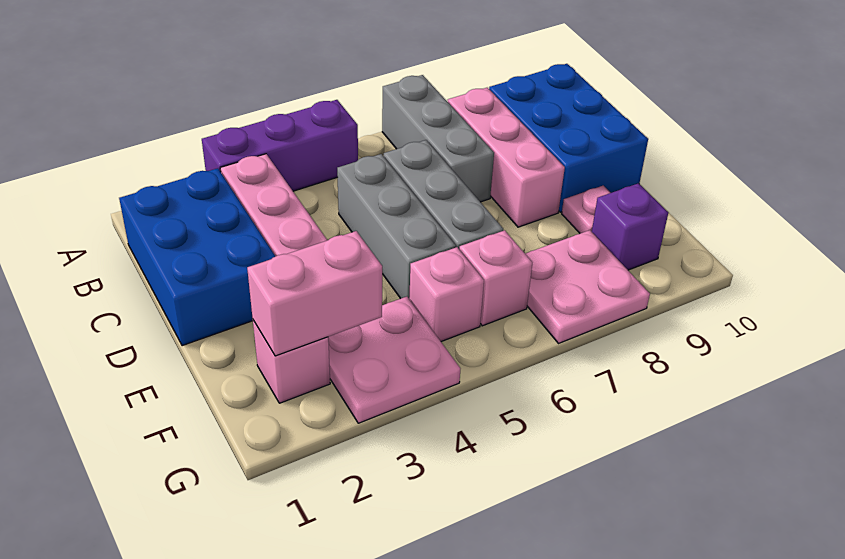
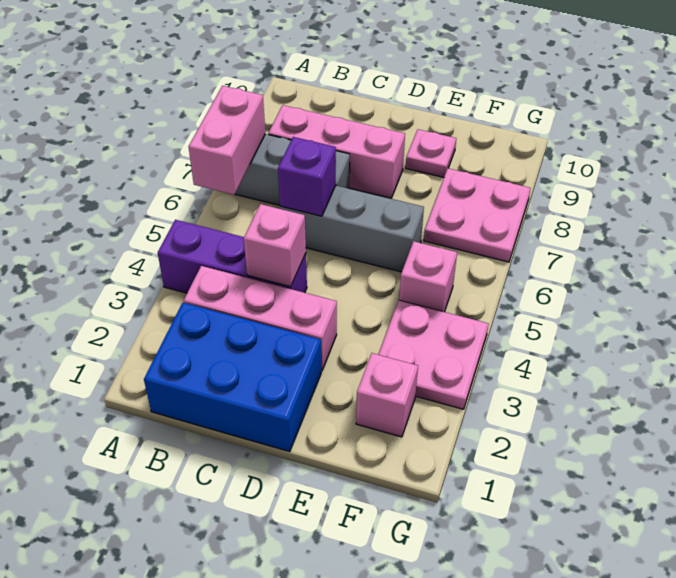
purple 1x3 brick [202,100,358,191] -> purple 1x3 brick turned to [158,220,307,293]
blue 2x3 brick [489,64,648,212] -> none
grey 1x3 brick [337,154,456,299] -> none
pink 1x2 brick [247,231,382,356] -> pink 1x2 brick moved to [189,86,265,195]
pink 1x1 brick [459,230,532,326] -> pink 1x1 brick moved to [244,204,306,287]
purple 1x1 brick [592,183,668,270] -> purple 1x1 brick moved to [278,137,336,216]

